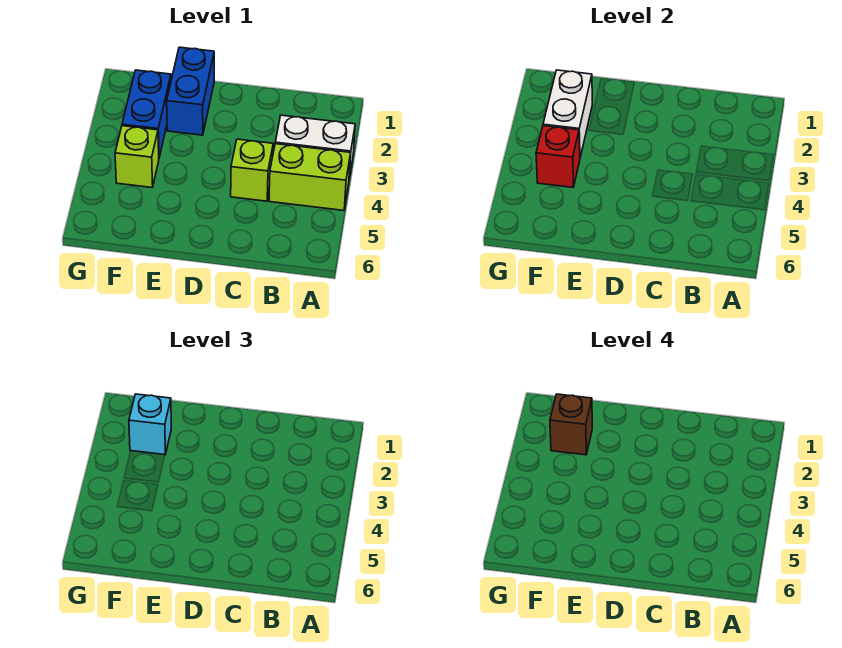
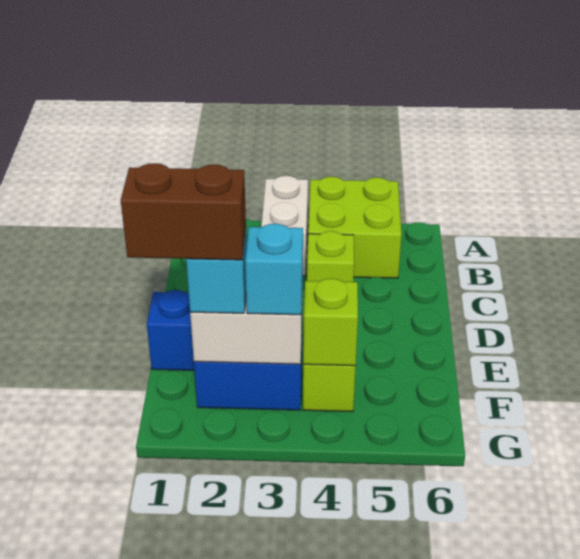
lime 1x2 brick [269,144,351,210] -> lime 2x2 brick [308,177,402,278]
brown 1x1 brick [550,394,592,455] -> brown 1x2 brick [121,163,246,260]
none -> cyan 1x1 brick [245,224,303,315]
red 1x1 brick [536,126,580,187] -> lime 1x1 brick [303,279,358,366]

